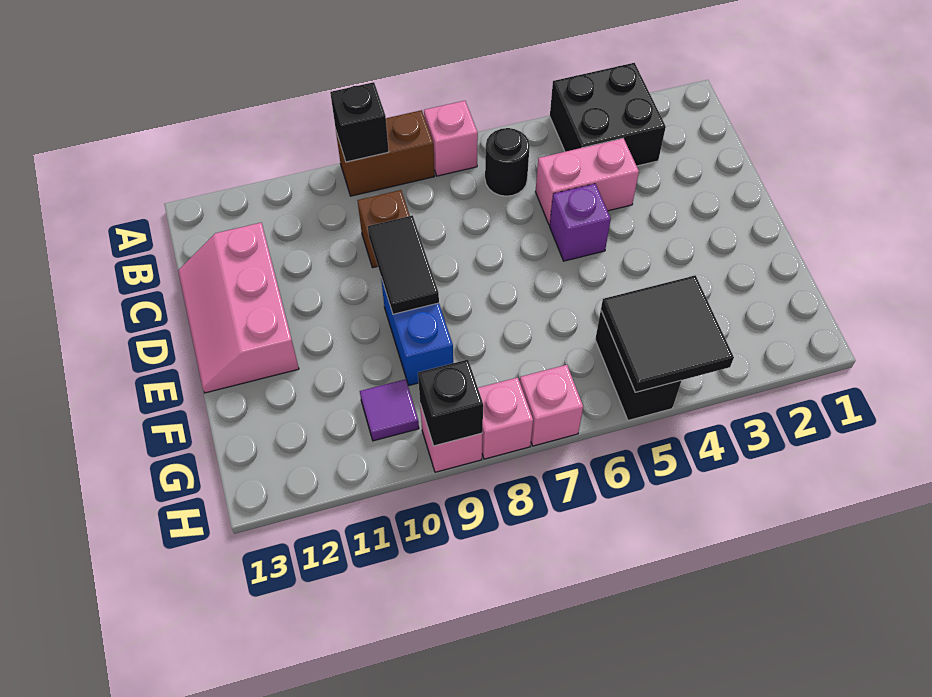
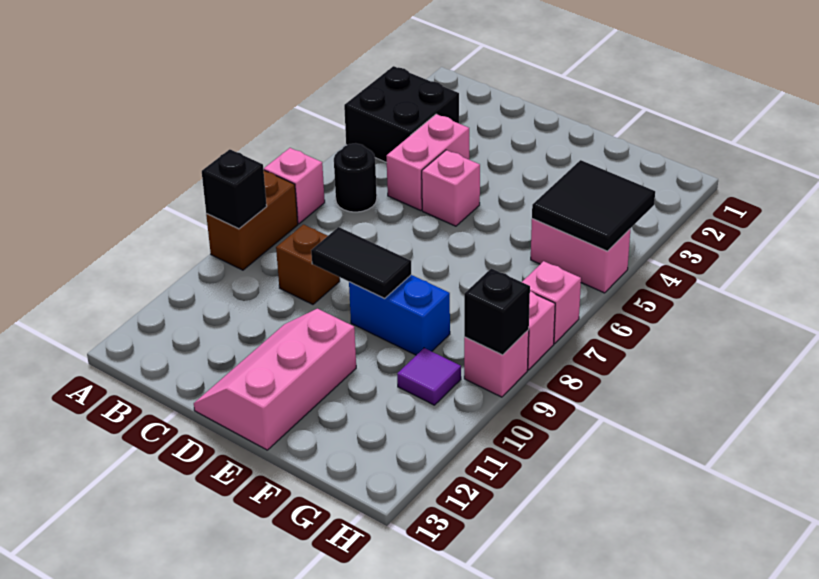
pink 2x3 slope [178,223,299,393] -> pink 2x3 slope turned to [194,309,356,450]
purple 1x1 brick [550,184,611,261] -> pink 1x1 brick [422,150,480,226]
black 1x2 brick [595,311,682,420] -> pink 1x2 brick [531,219,630,293]

